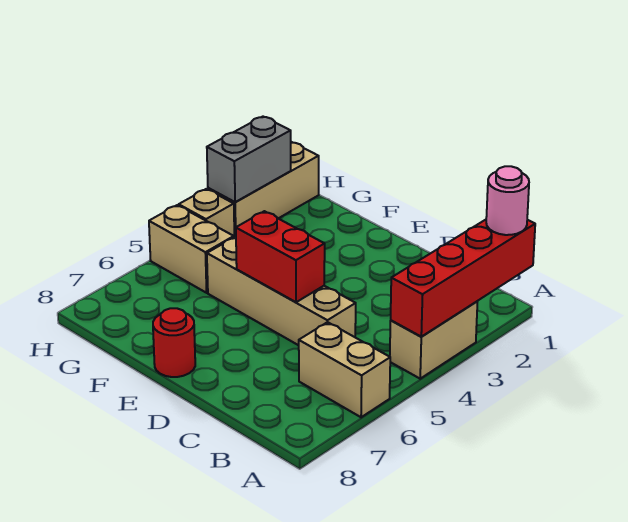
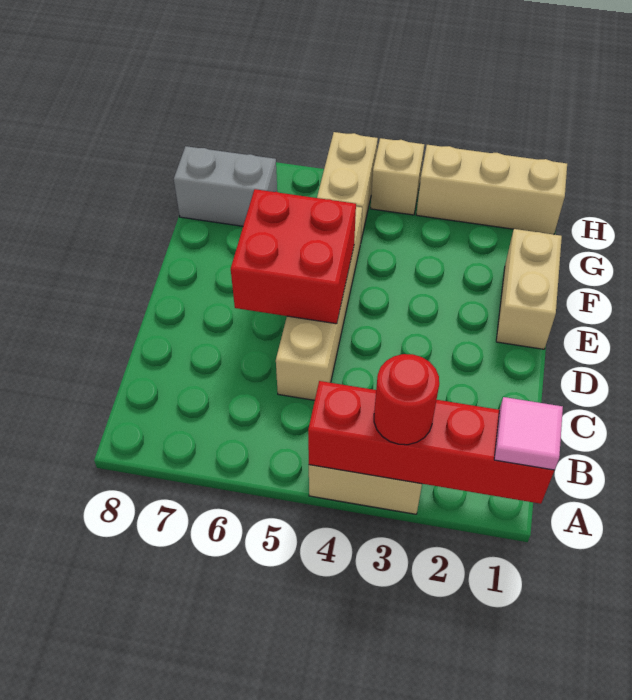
pink 1x1 round brick [486,166,529,235] -> pink 1x1 tile [494,397,563,470]
tan 1x2 brick [299,322,390,417] -> tan 1x2 brick moved to [496,229,562,349]
red 1x2 brick [236,211,325,302] -> red 2x2 brick [231,189,356,324]
red 1x1 round brick [153,308,195,377] -> red 1x1 round brick moved to [374,354,439,445]
grey 1x2 brick [207,117,291,202] -> grey 1x2 brick moved to [174,146,277,226]

